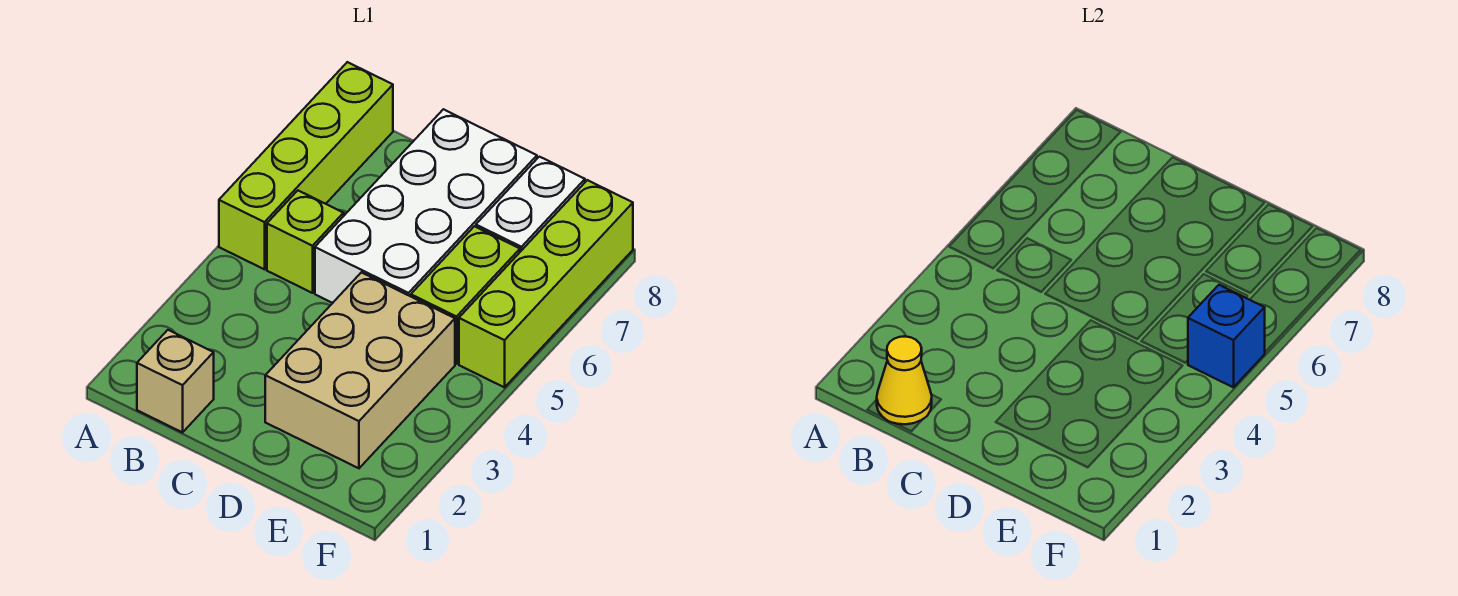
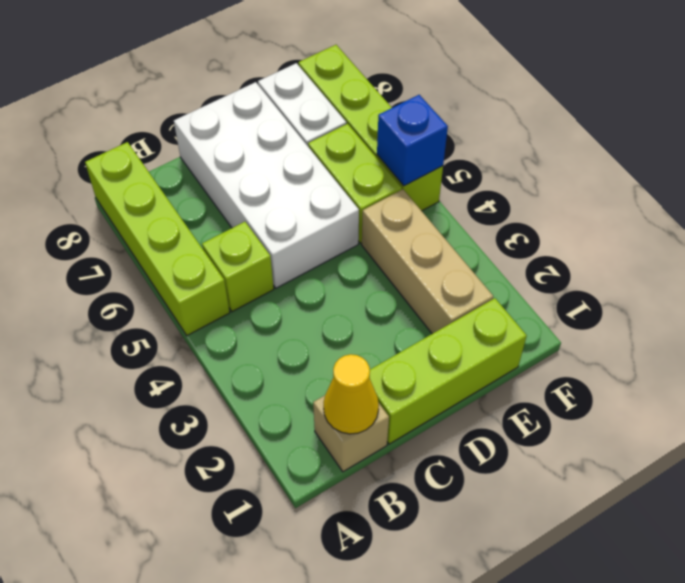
none -> lime 1x3 brick [370,298,527,444]
tan 2x3 brick [265,272,455,468] -> tan 1x3 brick [362,189,493,334]

